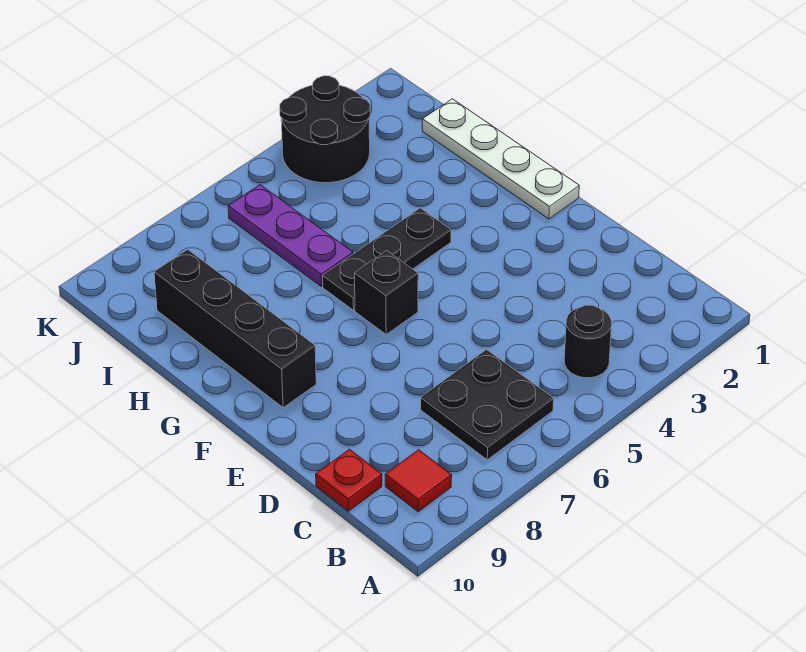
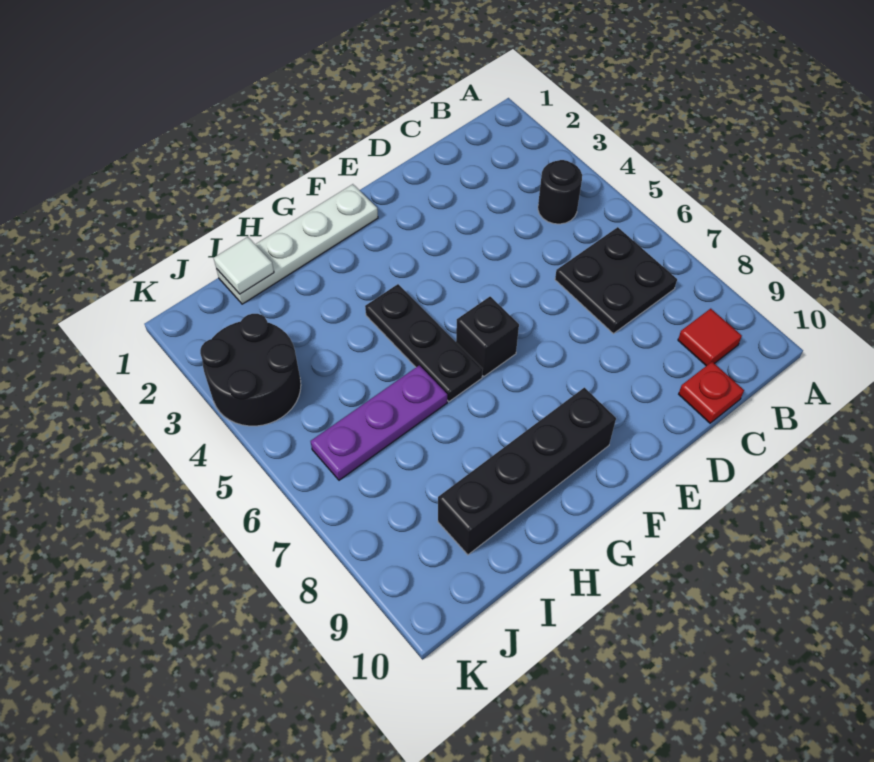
none -> white 1x1 tile [214,237,274,294]

